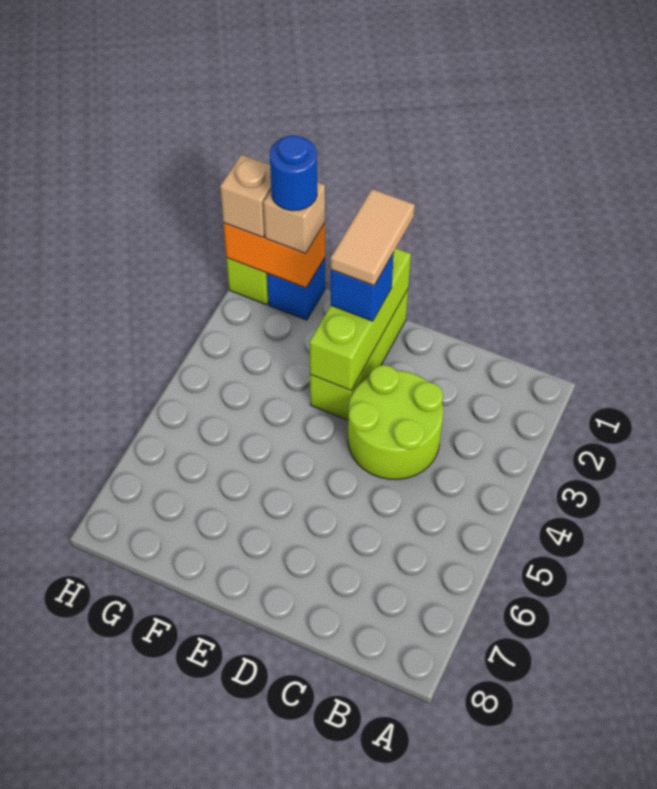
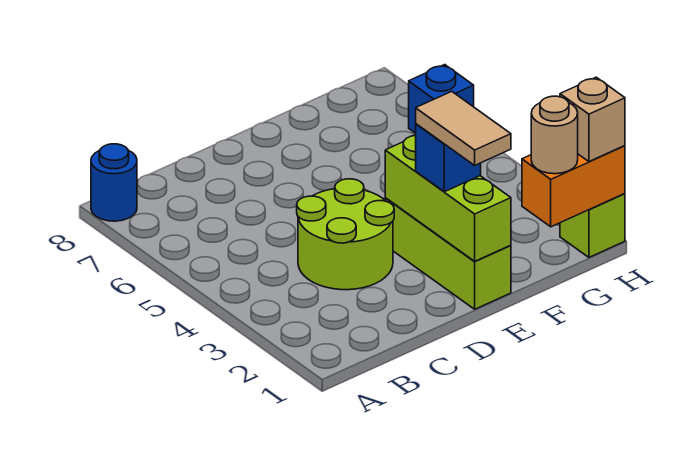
blue 1x1 brick [267,258,325,320] -> blue 1x1 brick moved to [409,65,474,133]
tan 1x1 brick [263,182,325,253] -> tan 1x1 round brick [531,96,578,174]
blue 1x1 round brick [270,135,317,211] -> blue 1x1 round brick moved to [91,144,137,221]

